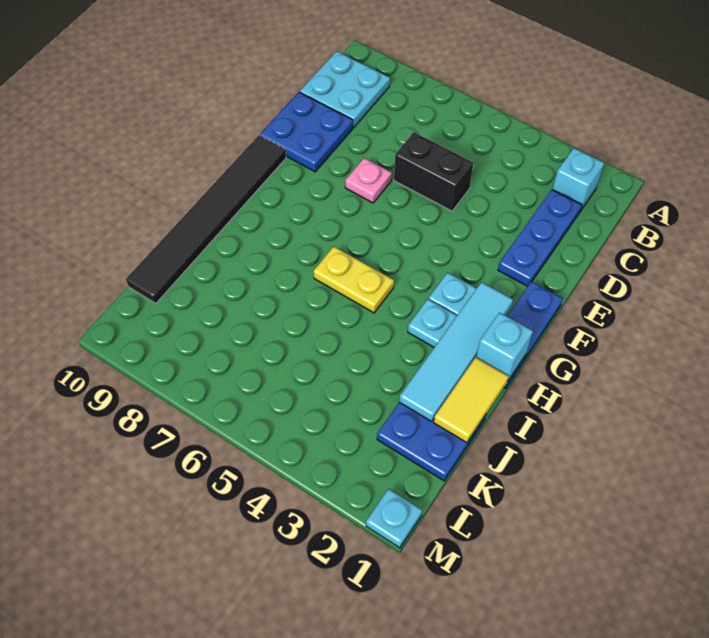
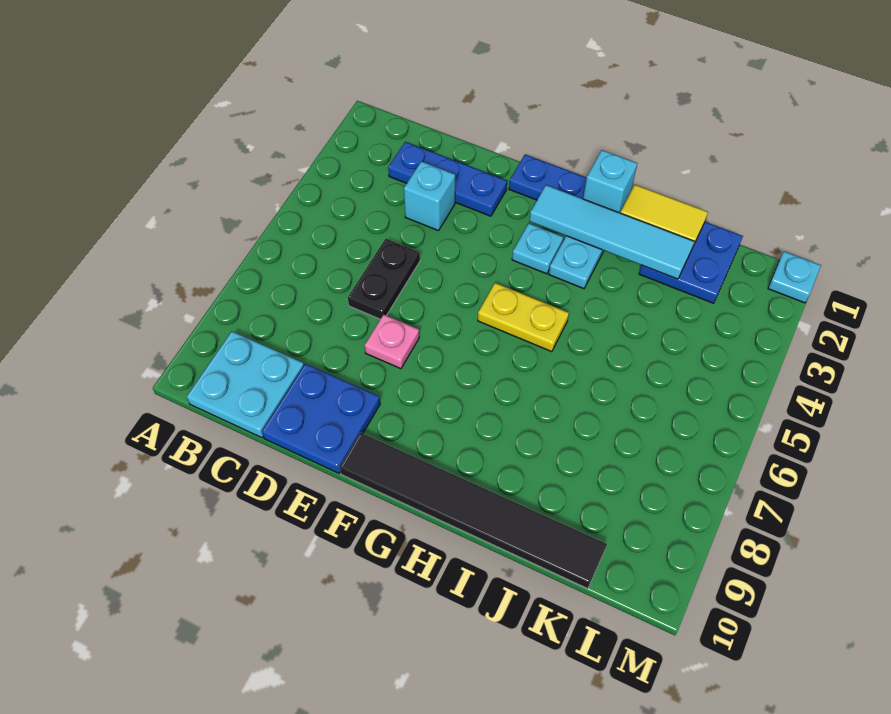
cyan 1x1 brick [552,148,604,211] -> cyan 1x1 brick moved to [404,161,455,231]
black 1x2 brick [394,132,473,211] -> black 1x2 plate [348,238,420,319]
yellow 1x2 plate [314,246,394,313] -> yellow 1x2 plate turned to [478,283,569,352]

